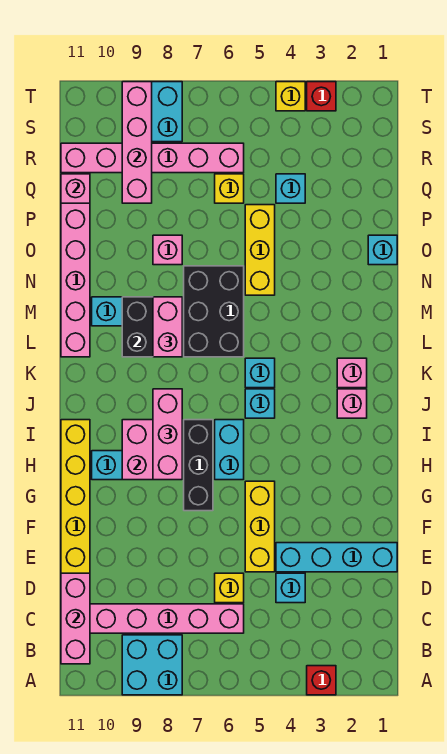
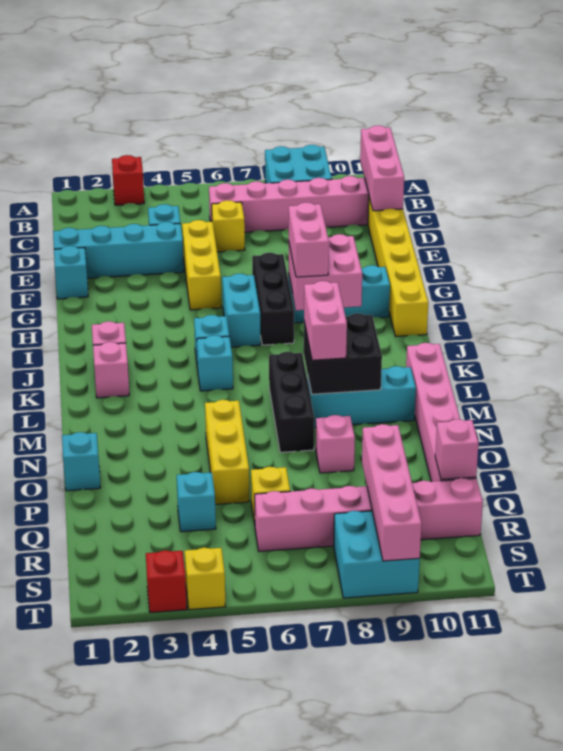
none -> cyan 1x1 brick [54,246,88,299]
pink 1x3 brick [153,389,182,480] -> pink 1x2 brick [289,202,329,277]
black 2x3 brick [184,266,244,357] -> black 1x3 brick [269,352,314,452]

